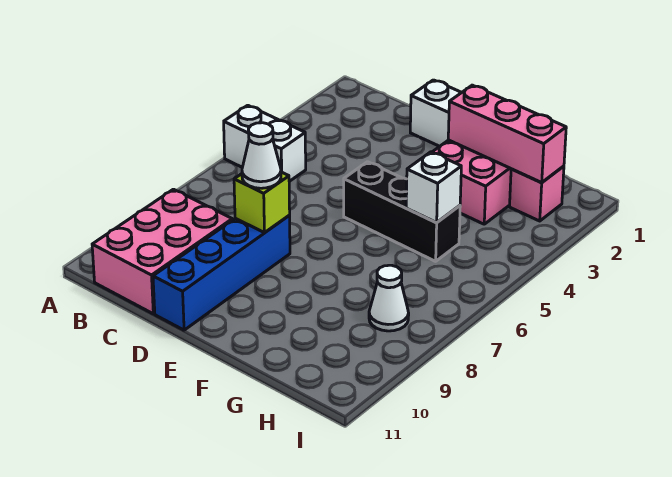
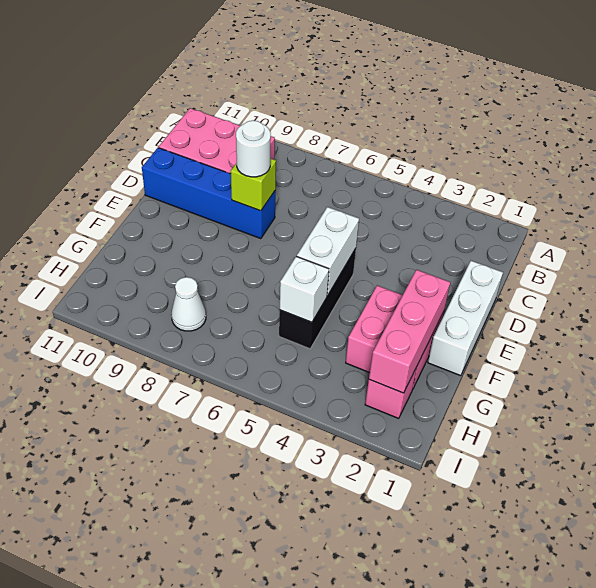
white 1x2 brick [224,105,306,181] -> white 1x2 brick moved to [297,207,359,296]
white 1x1 cone [242,123,281,188] -> white 1x1 round brick [236,121,271,177]

